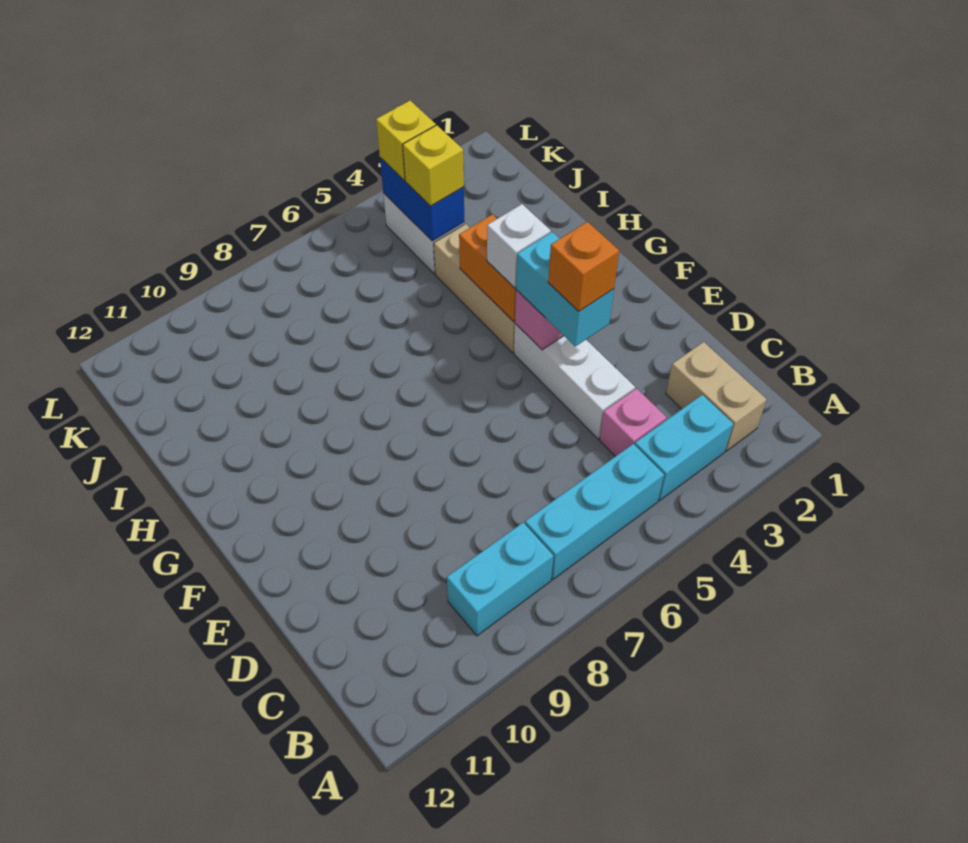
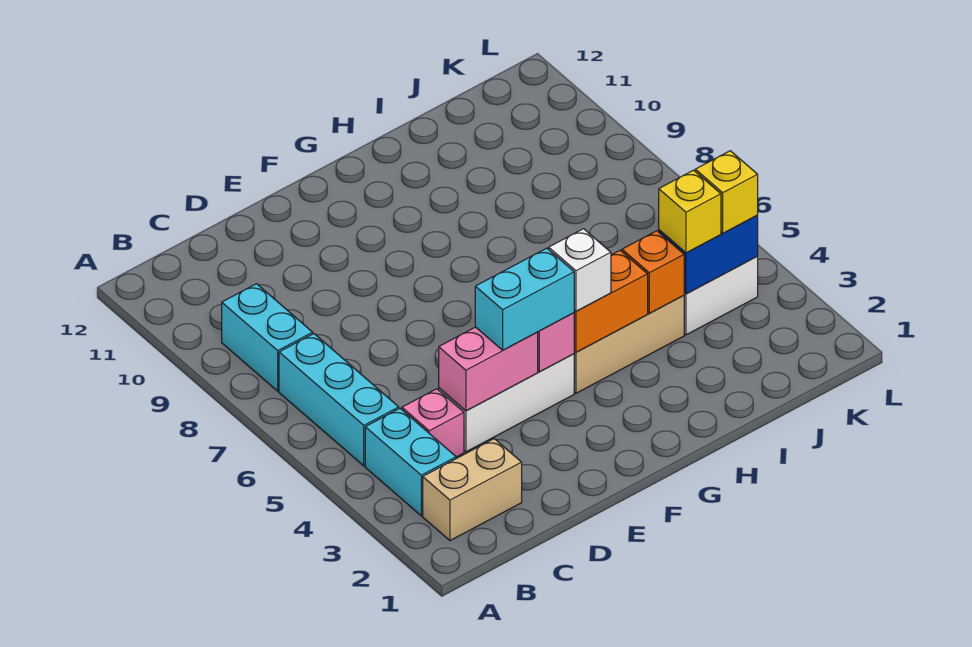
none -> pink 1x2 brick [439,327,538,411]
orange 1x1 brick [548,222,619,311] -> orange 1x1 brick moved to [622,231,684,313]

